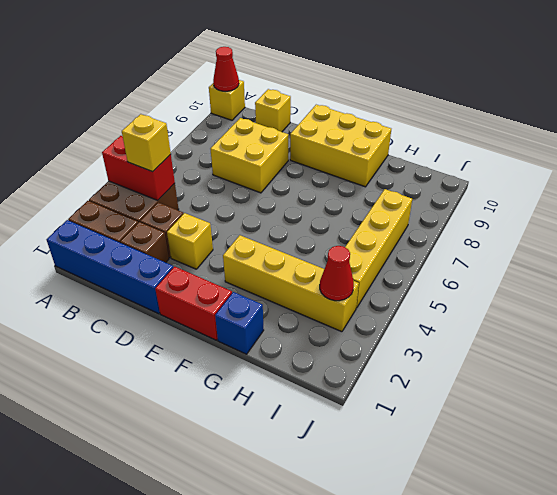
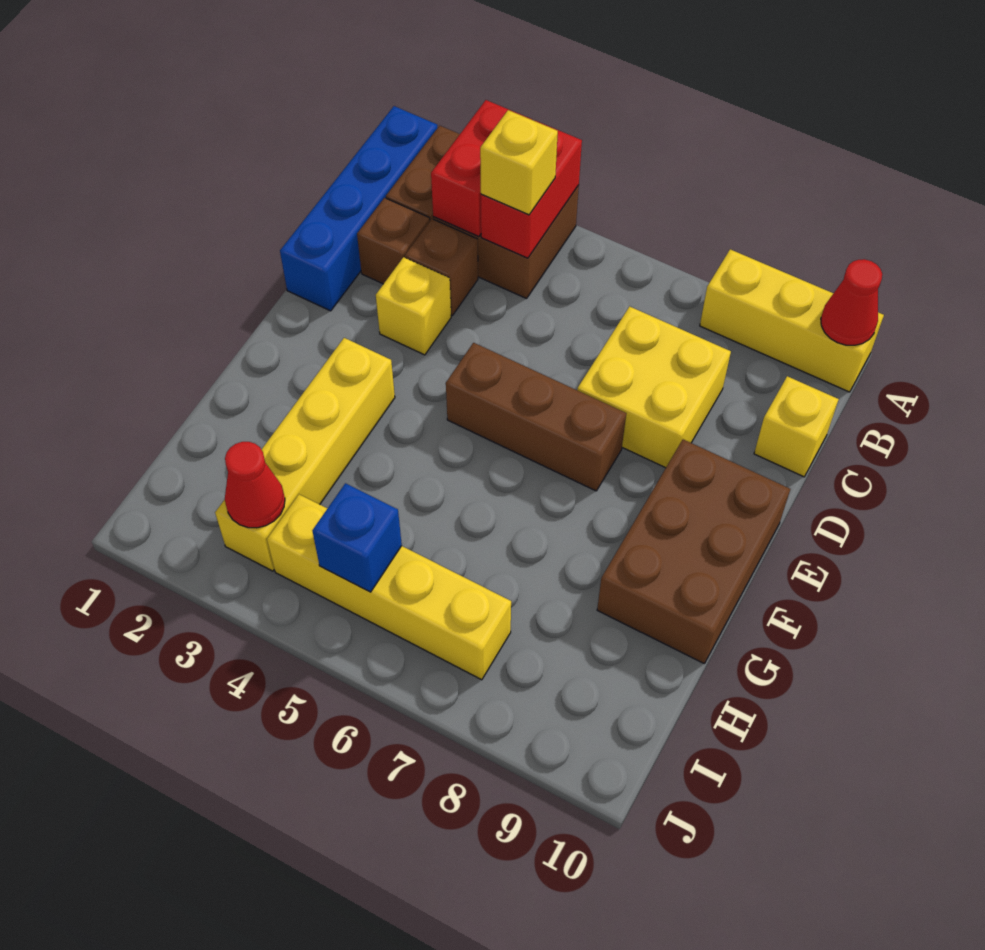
yellow 1x1 brick [209,80,245,120] -> yellow 1x3 brick [700,249,884,392]
red 1x2 brick [155,267,232,340] -> red 1x2 brick moved to [431,100,532,237]
none -> brown 1x3 brick [446,343,626,491]
yellow 2x3 brick [290,105,391,187] -> brown 2x3 brick [597,439,790,664]
blue 1x1 brick [215,292,264,354] -> blue 1x1 brick moved to [312,483,402,592]

